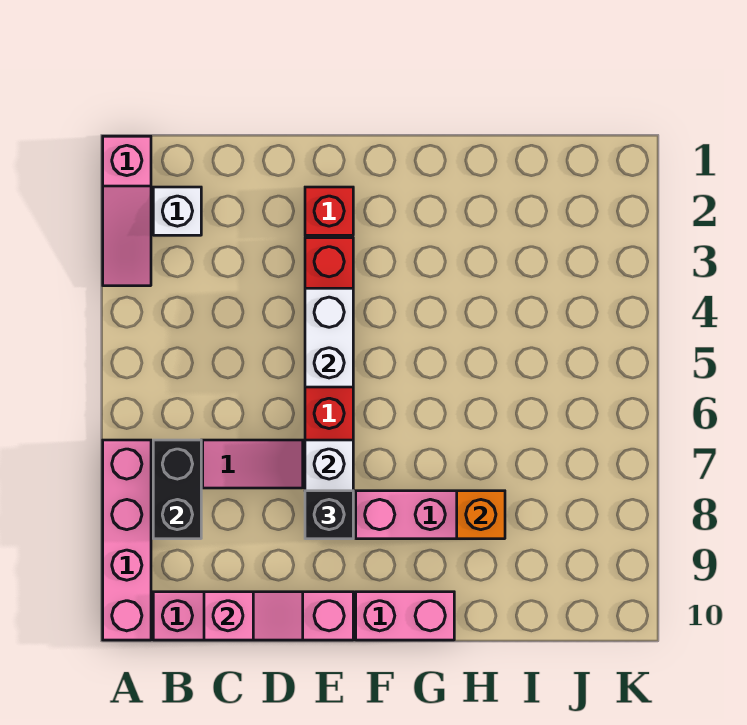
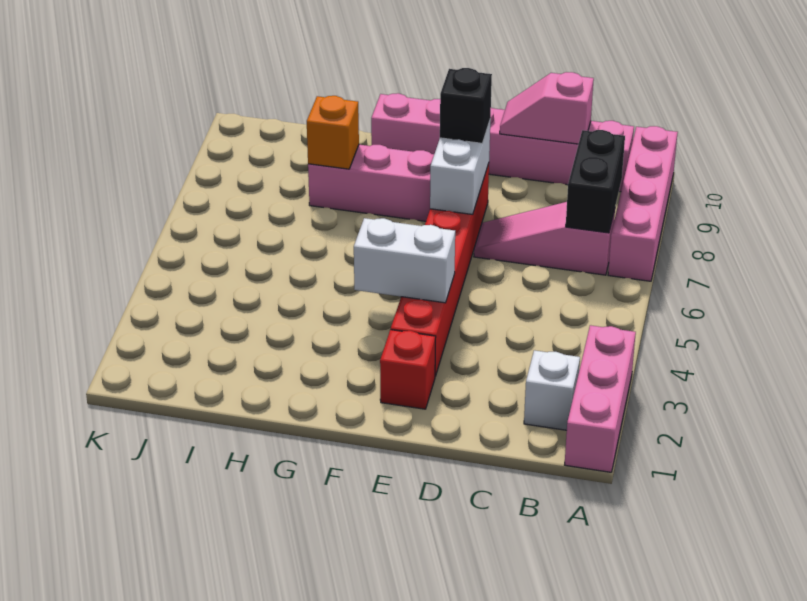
pink 1x3 slope [103,136,151,286] -> pink 1x3 brick [565,325,636,472]
white 1x2 brick [305,288,353,387] -> white 1x2 brick turned to [354,218,455,303]

